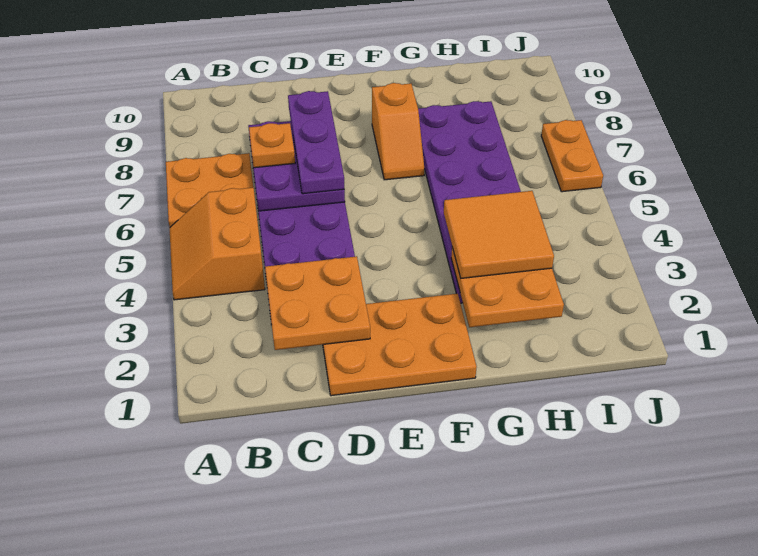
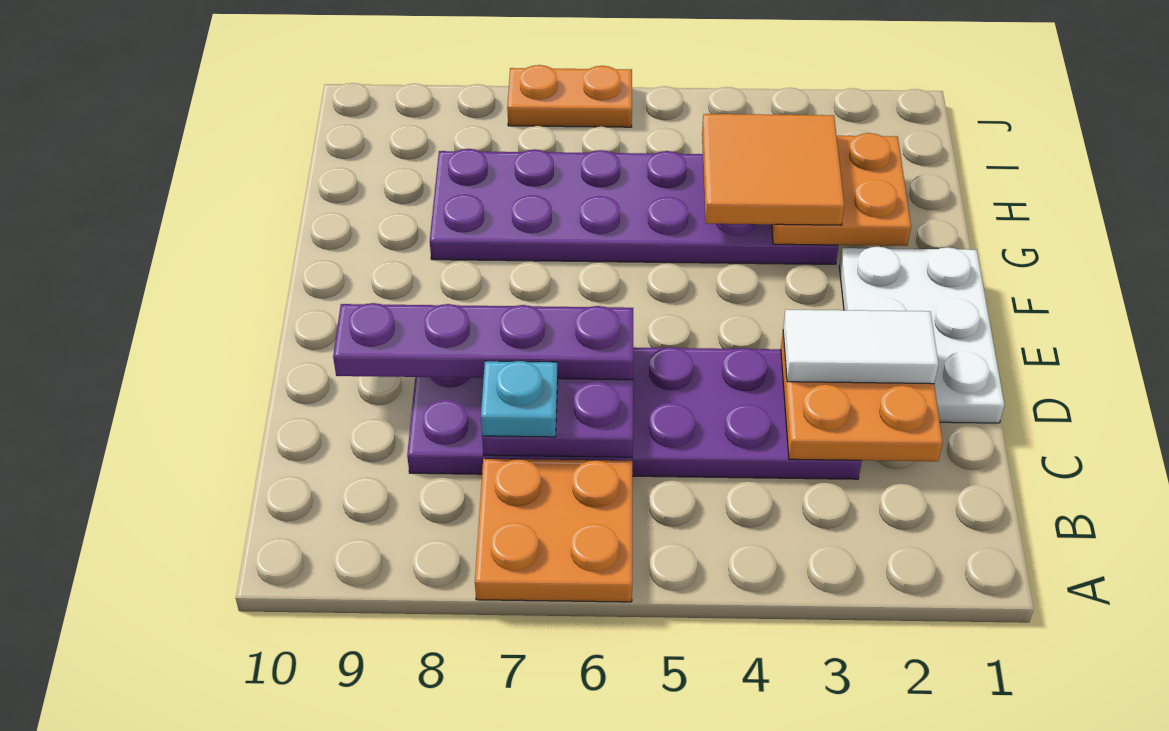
orange 2x2 slope [169,187,265,300] -> none
orange 1x1 plate [249,123,295,168] -> cyan 1x1 plate [481,361,558,437]
orange 2x3 plate [323,294,477,396] -> white 2x3 plate [839,247,1004,423]
none -> white 1x2 tile [783,310,939,384]
purple 1x3 plate [288,91,344,194] -> purple 1x4 plate [333,303,633,380]
orange 1x2 slope [372,83,424,180] -> none

